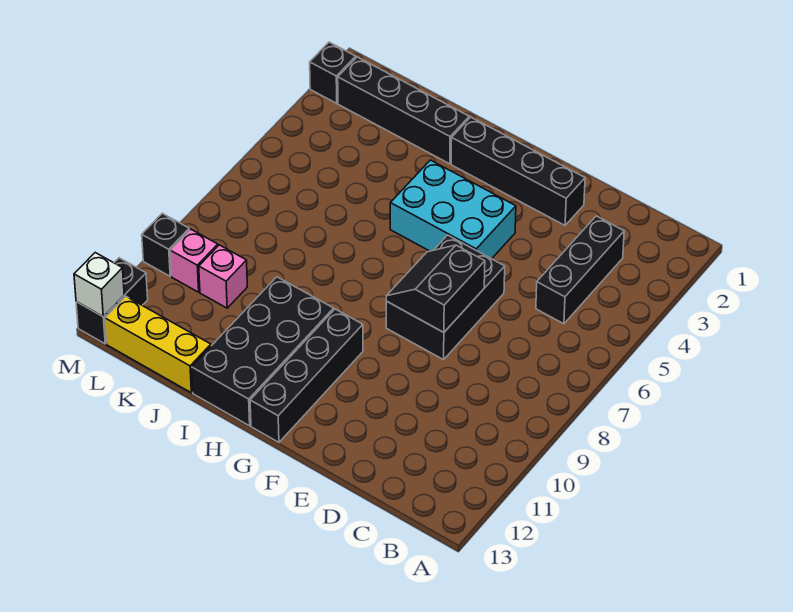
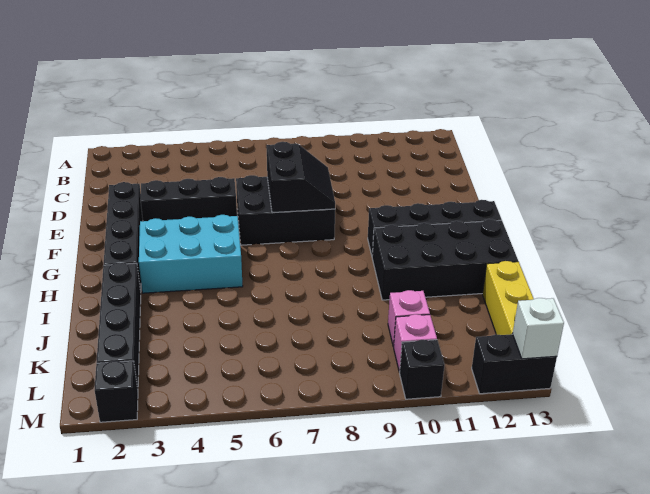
black 1x3 brick [536,216,624,324] -> black 1x3 brick moved to [141,177,237,221]
black 2x2 slope [386,245,485,333] -> black 2x2 slope turned to [267,142,335,213]
cyan 2x3 brick [390,160,516,259] -> cyan 2x3 brick turned to [139,215,243,293]

